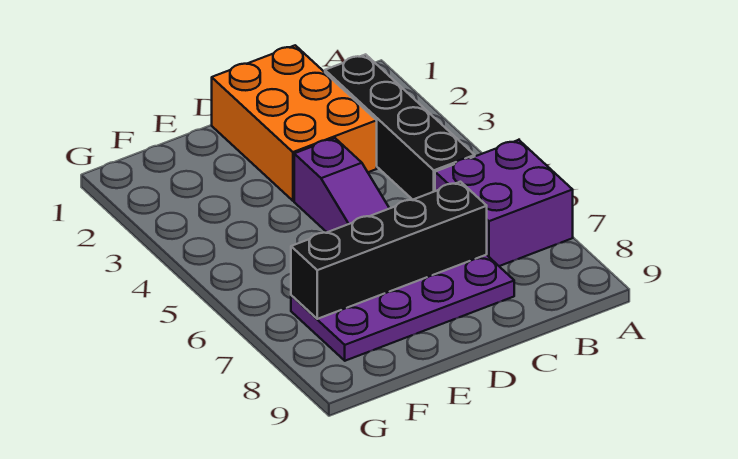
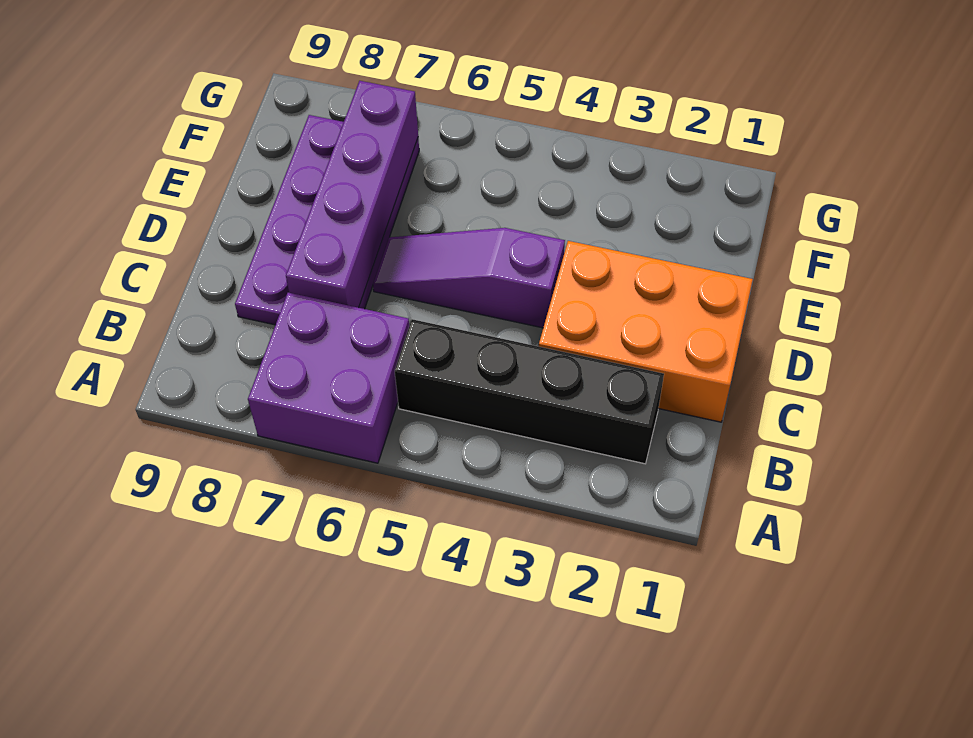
black 1x4 brick [291,182,487,319] -> purple 1x4 brick [286,81,418,308]

